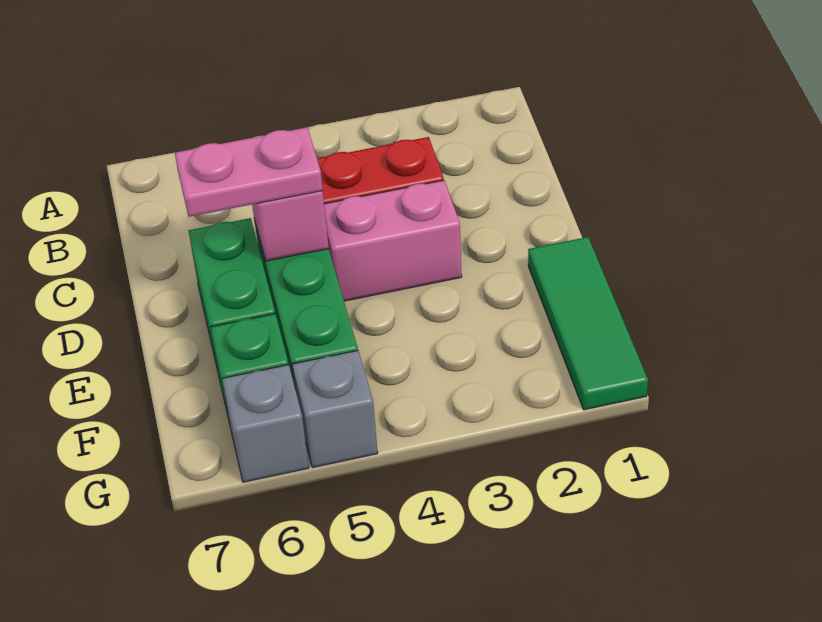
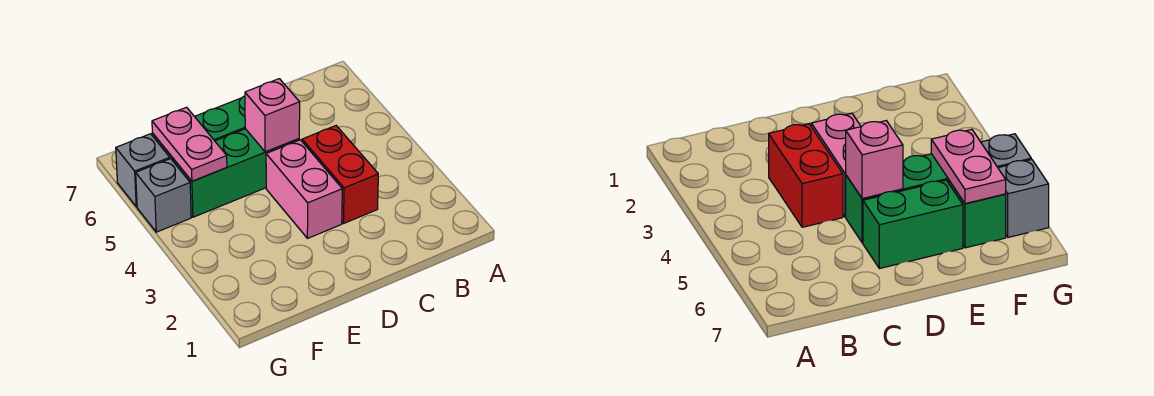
pink 1x2 plate [175,127,323,217] -> pink 1x2 plate moved to [152,107,227,181]
green 1x3 tile [528,237,648,410] -> none

